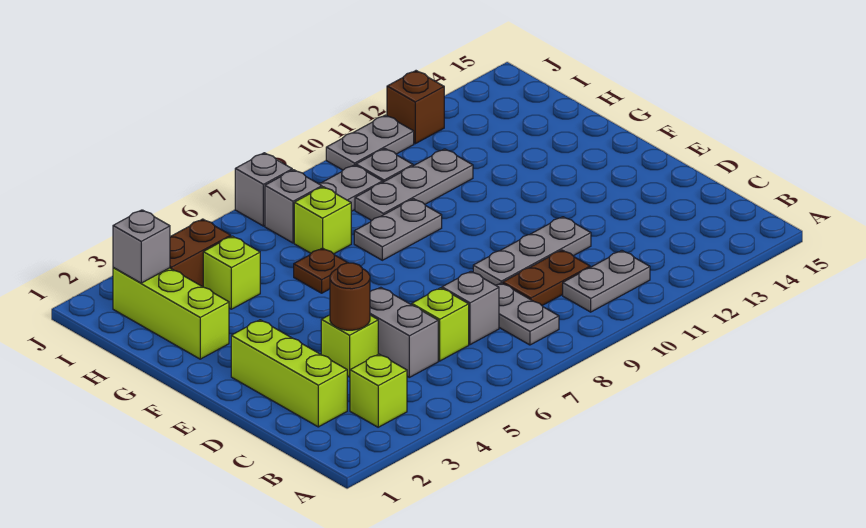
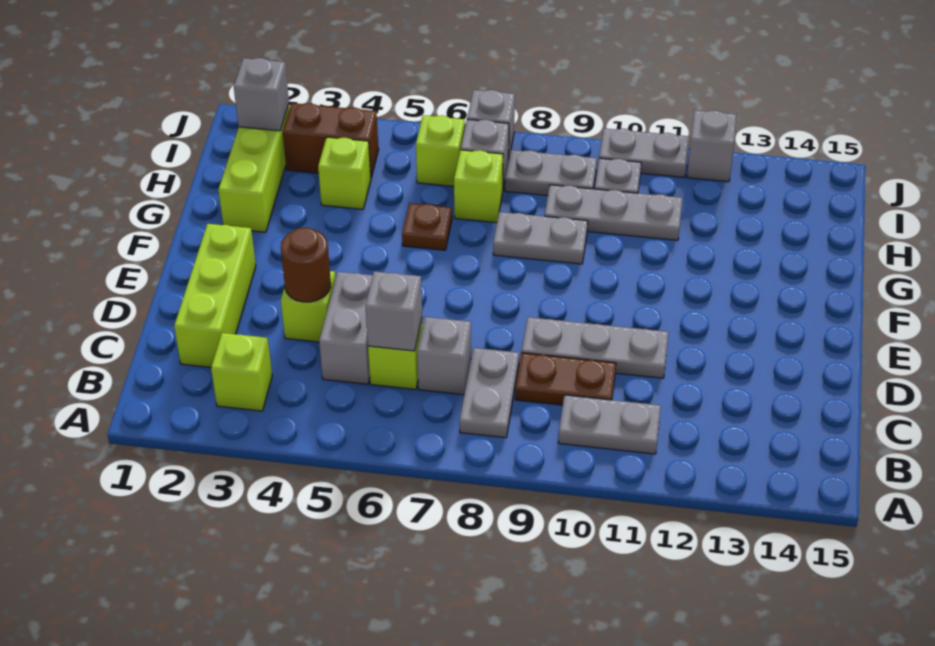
none -> grey 1x1 brick [365,271,422,351]
none -> lime 1x1 brick [416,115,465,186]
brown 1x1 brick [387,71,444,144] -> grey 1x1 brick [687,110,737,182]

